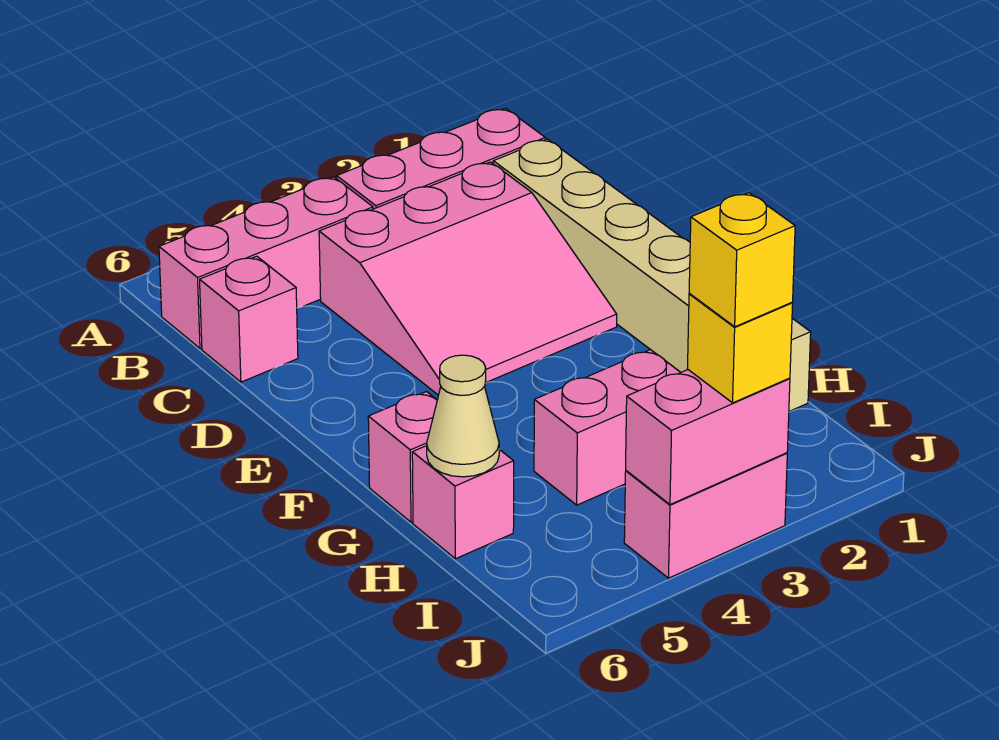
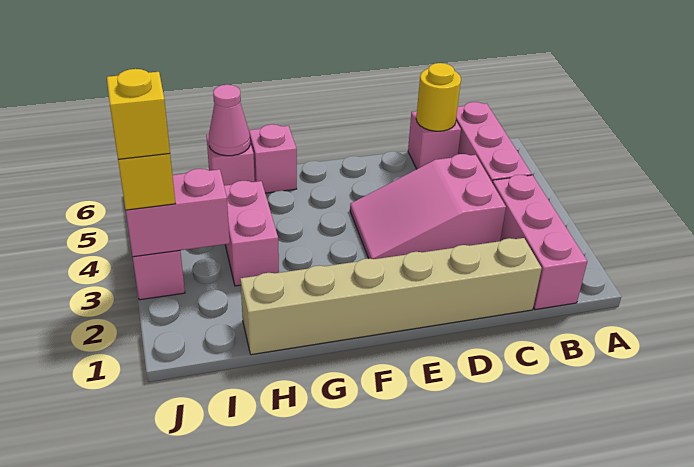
pink 3x3 slope [319,162,617,395] -> pink 2x3 slope [350,154,506,259]
none -> yellow 1x1 round brick [416,63,461,131]
tan 1x1 cone [427,355,499,477] -> pink 1x1 cone [209,85,250,156]
pink 1x2 brick [626,370,790,505] -> pink 1x2 brick turned to [126,169,230,257]

